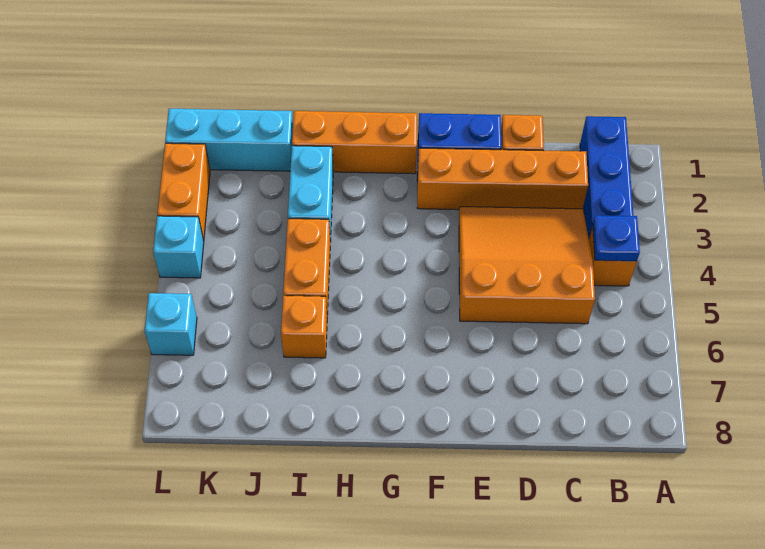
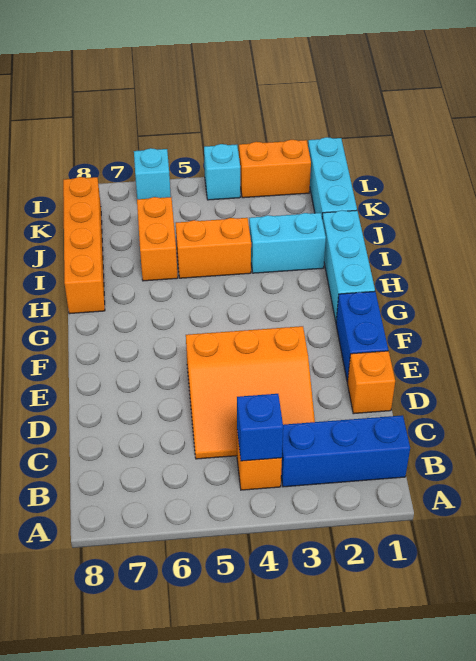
blue 1x1 plate [593,215,640,261] -> blue 1x1 brick [237,394,283,461]
orange 1x4 brick [417,148,588,210] -> orange 1x4 brick moved to [63,177,105,314]
orange 3x3 slope [459,207,595,324] -> orange 3x3 slope turned to [186,326,315,459]
orange 1x3 brick [292,111,417,174] -> cyan 1x3 brick [322,210,375,321]
orange 1x1 brick [281,296,327,358] -> orange 1x2 brick [137,197,178,281]

